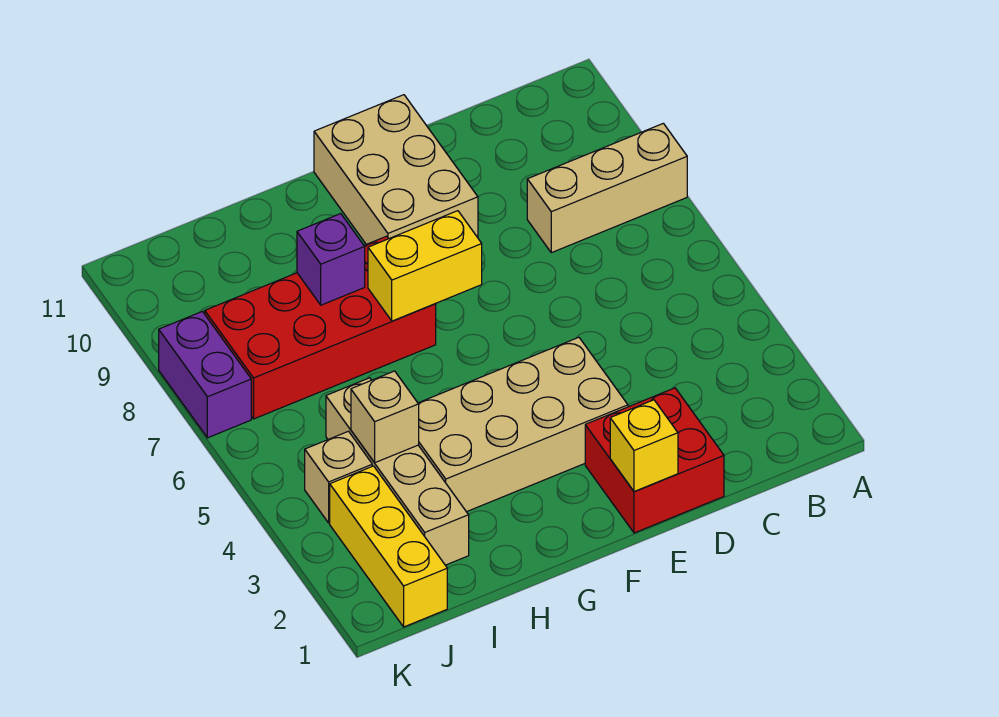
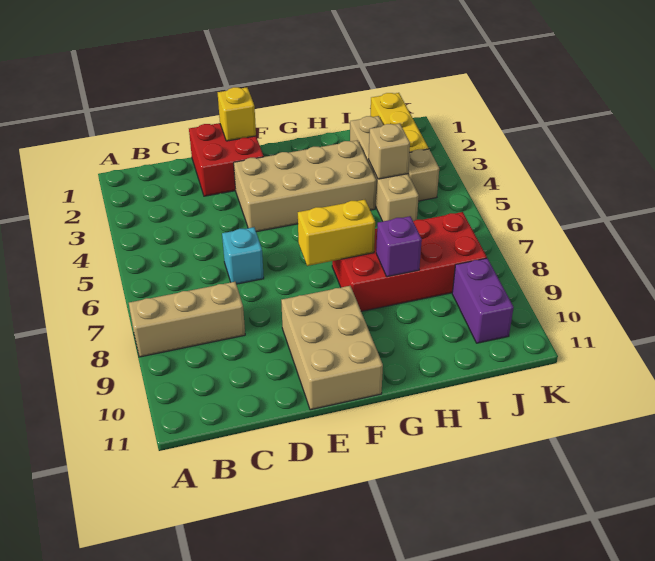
none -> cyan 1x1 brick [222,227,264,284]
purple 1x2 brick [159,311,251,438] -> purple 1x2 brick moved to [452,258,514,343]

